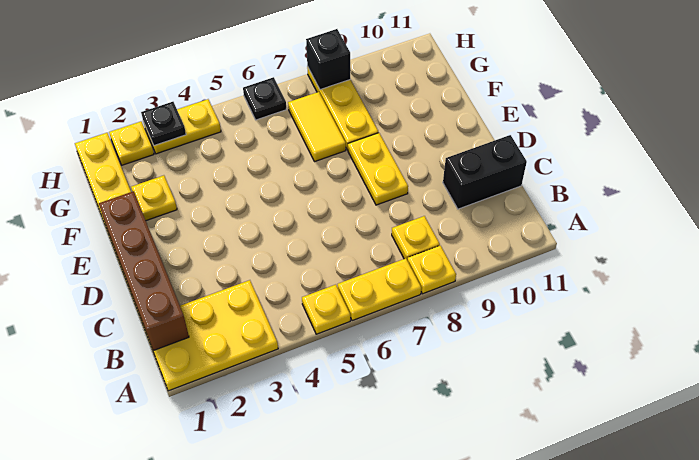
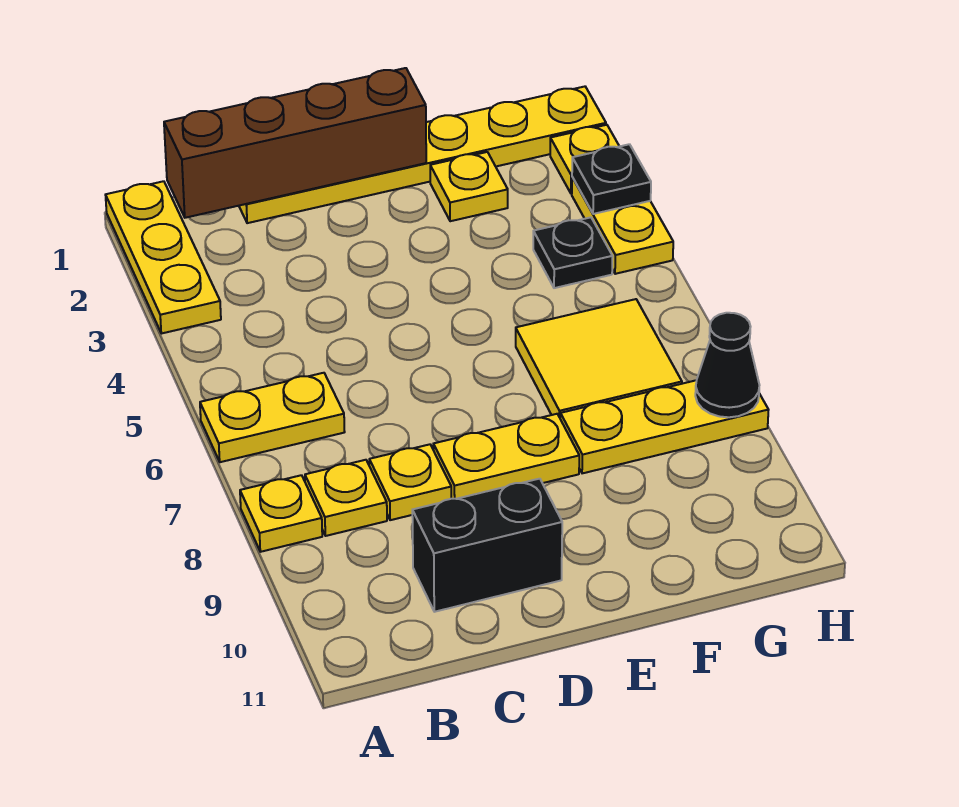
yellow 2x3 plate [143,280,278,391] -> yellow 1x3 plate [106,181,221,334]
yellow 1x1 plate [302,285,350,334] -> yellow 1x1 plate moved to [369,444,451,520]
yellow 1x2 plate [338,258,421,321] -> yellow 1x2 plate turned to [200,373,345,462]
black 1x2 brick [443,135,527,209] -> black 1x2 brick turned to [412,479,562,612]
yellow 1x2 tile [288,92,346,162] -> yellow 2x2 tile [516,299,682,417]
black 1x1 plate [243,77,286,120] -> black 1x1 plate moved to [533,217,613,288]
black 1x1 brick [306,29,350,90] -> black 1x1 cone [695,313,759,417]

